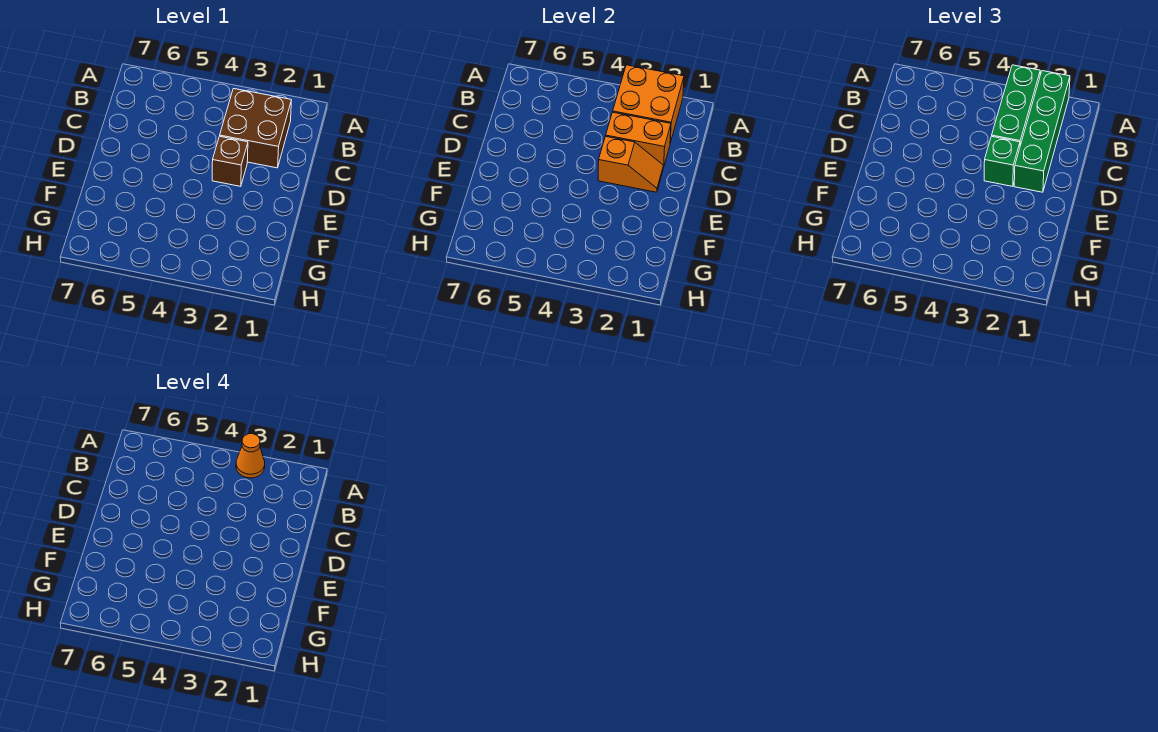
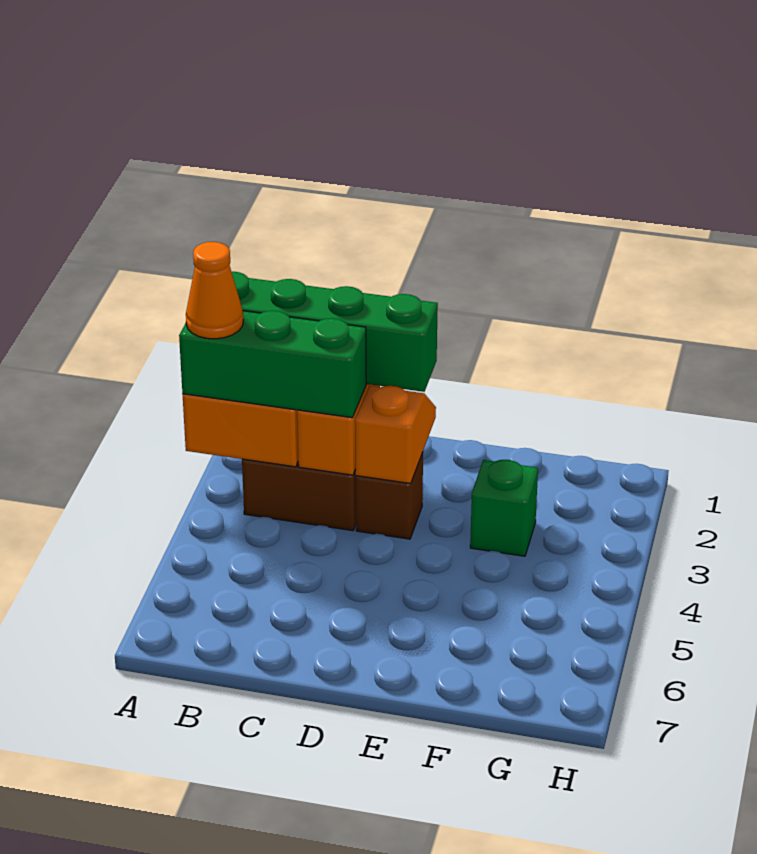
green 1x1 brick [984,136,1020,186] -> green 1x1 brick moved to [470,460,538,556]

